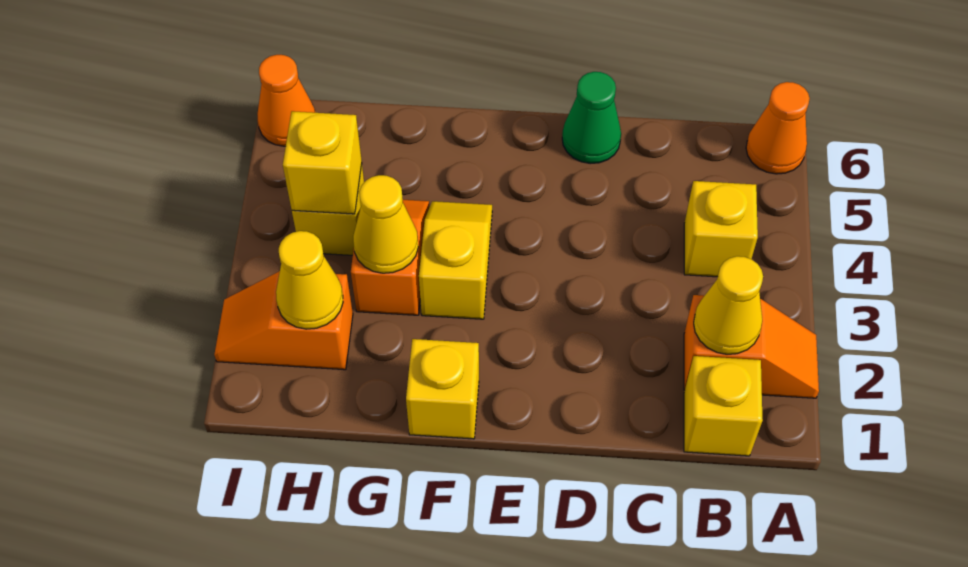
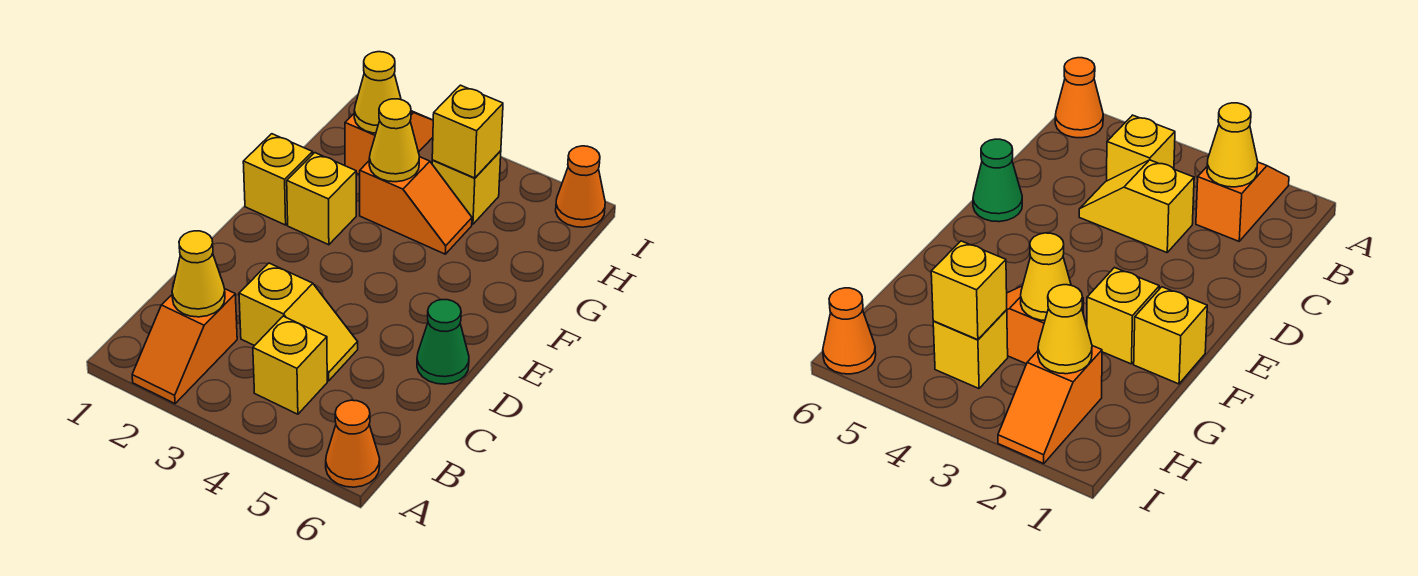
yellow 1x1 brick [684,356,763,456] -> yellow 1x1 brick moved to [287,153,356,245]
yellow 1x2 slope [419,201,492,319] -> yellow 1x2 slope moved to [239,263,358,381]

